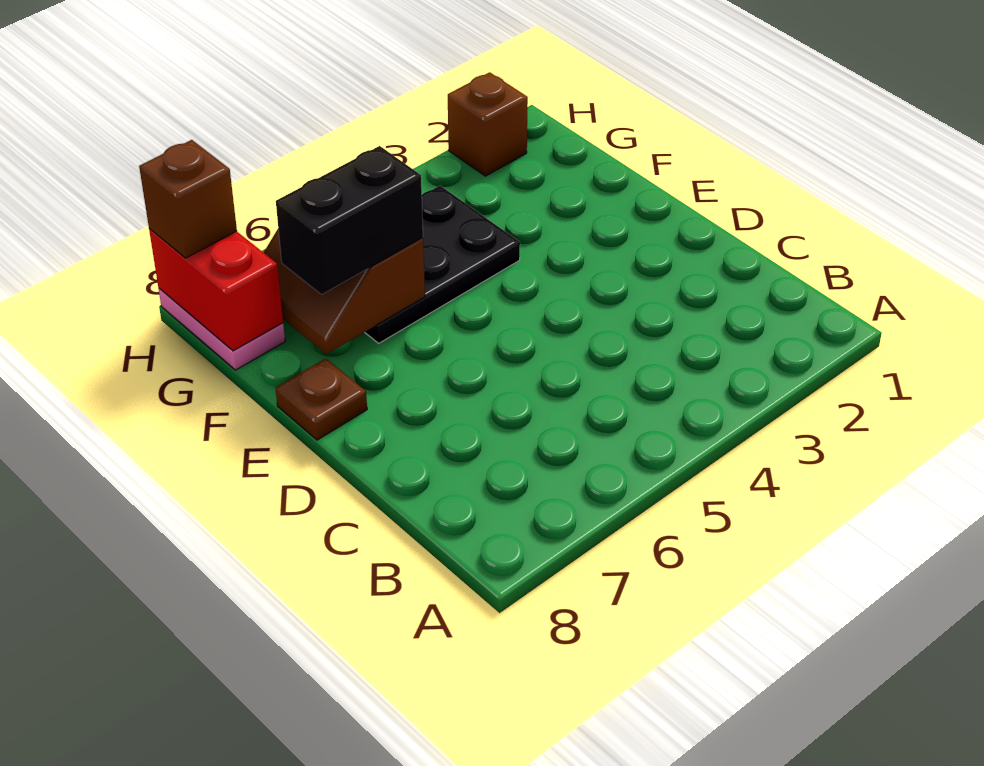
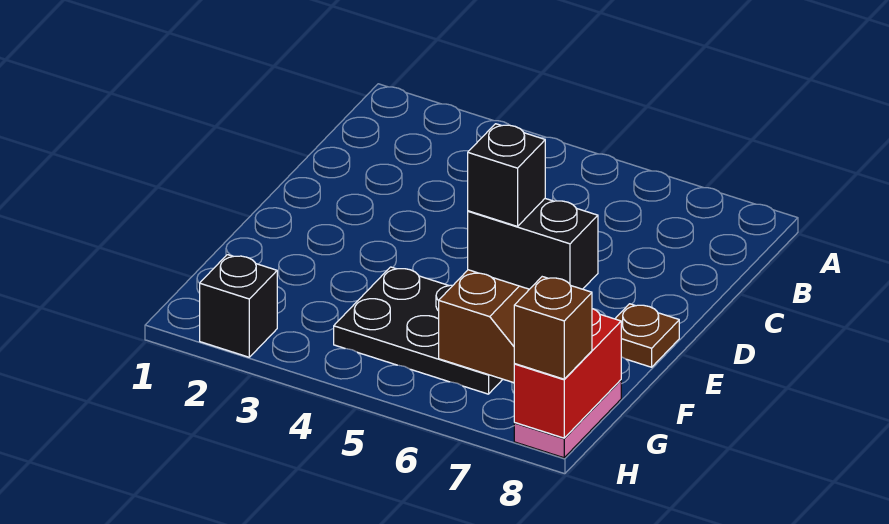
none -> black 1x1 brick [468,124,545,226]
brown 1x1 brick [448,72,528,176] -> black 1x1 brick [200,255,277,357]

